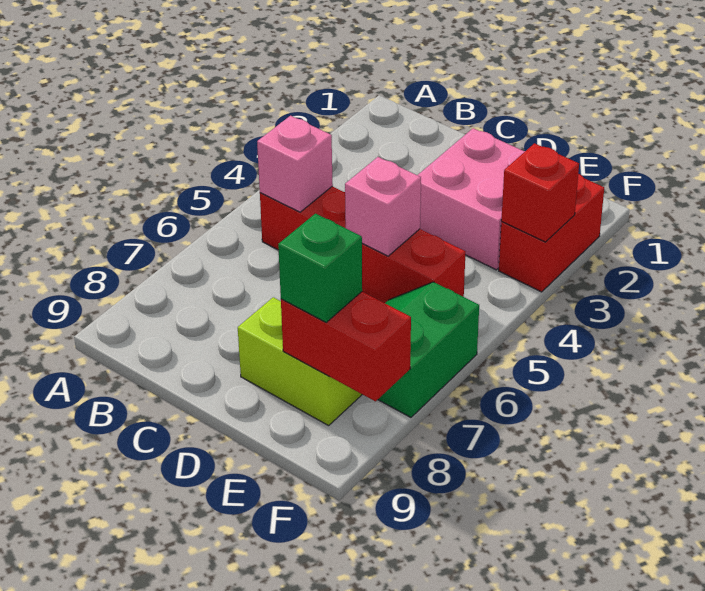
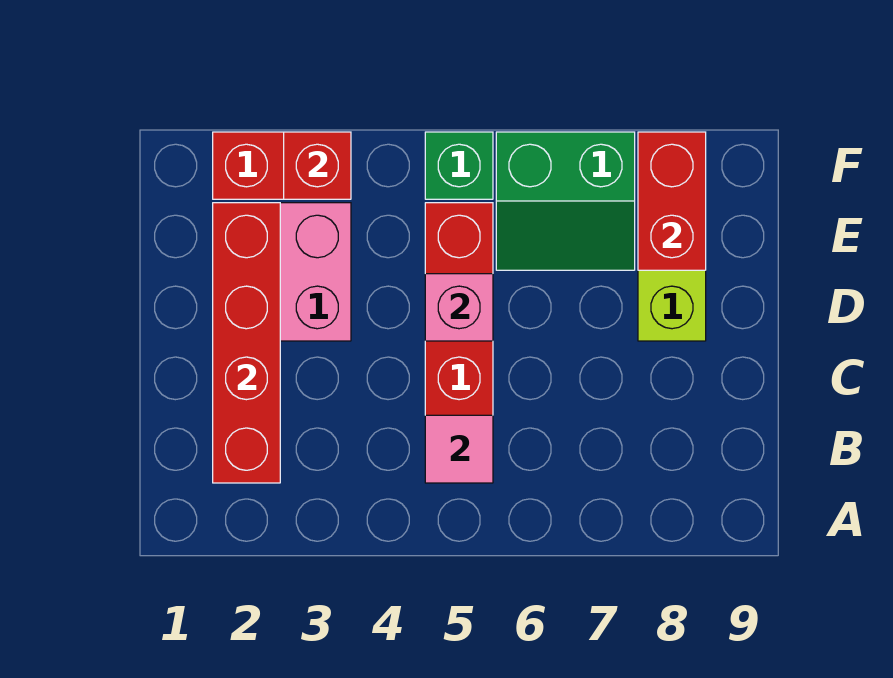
none -> red 1x4 brick [213,203,280,483]
pink 1x1 brick [257,116,333,212] -> pink 1x1 tile [425,415,493,483]
green 1x1 brick [278,214,362,322] -> green 1x1 brick moved to [425,132,493,199]

